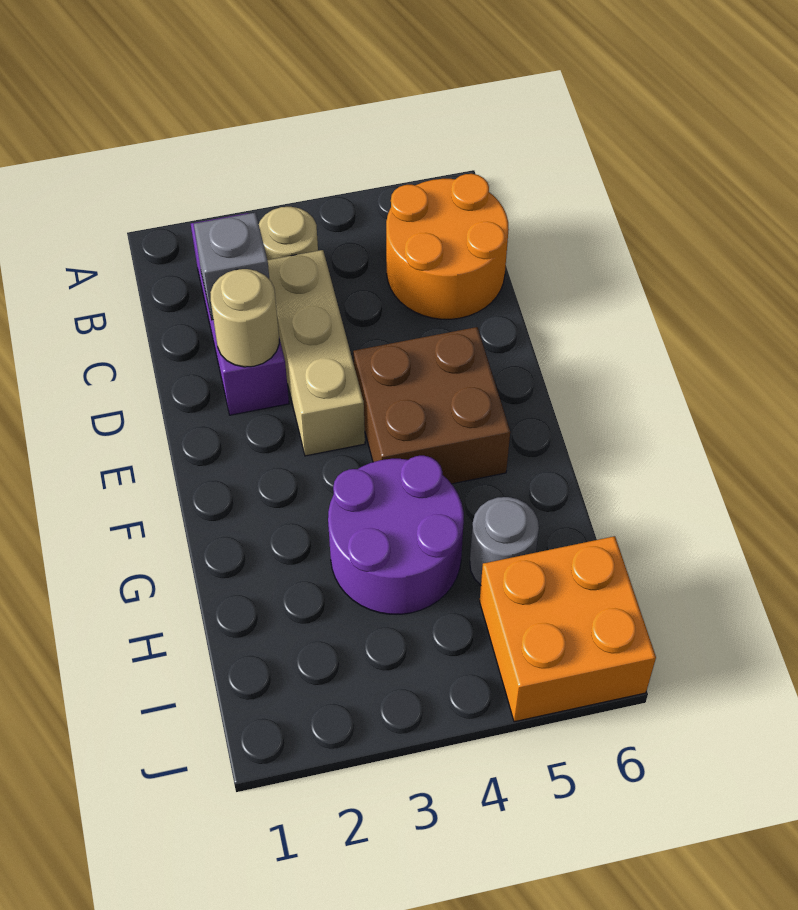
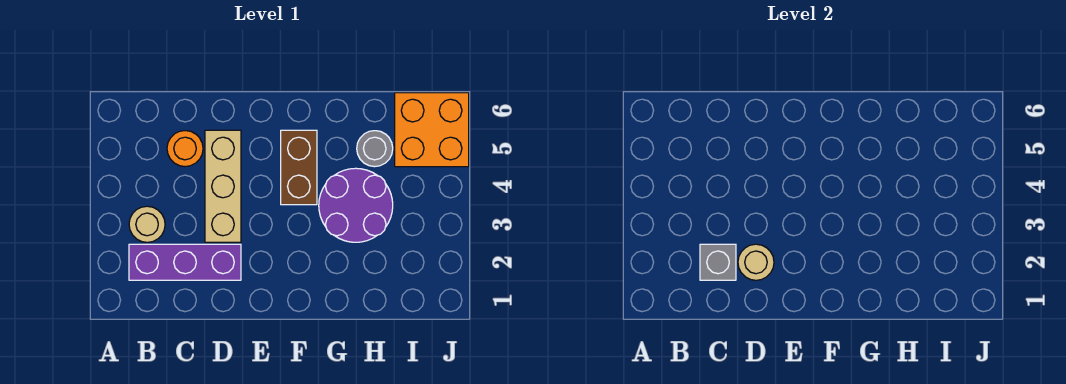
orange 2x2 round brick [386,174,509,319] -> orange 1x1 round brick [167,131,203,167]
tan 1x3 brick [268,250,365,456] -> tan 1x3 brick turned to [205,130,241,242]
brown 2x2 brick [353,327,510,484] -> brown 1x2 brick [281,130,317,205]

